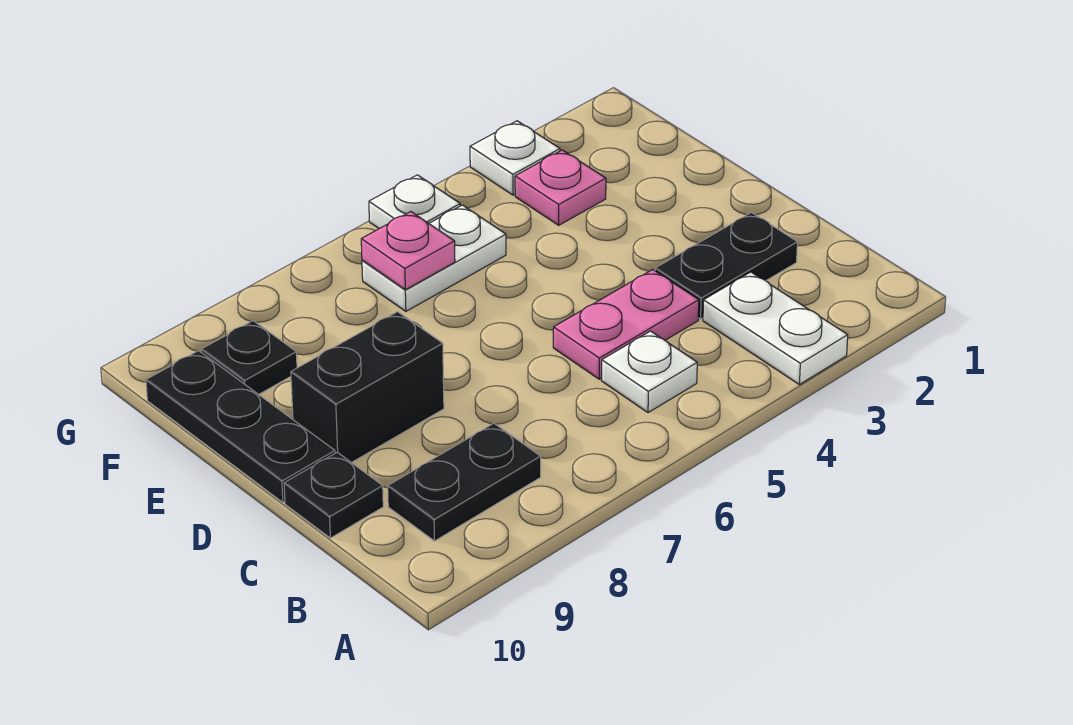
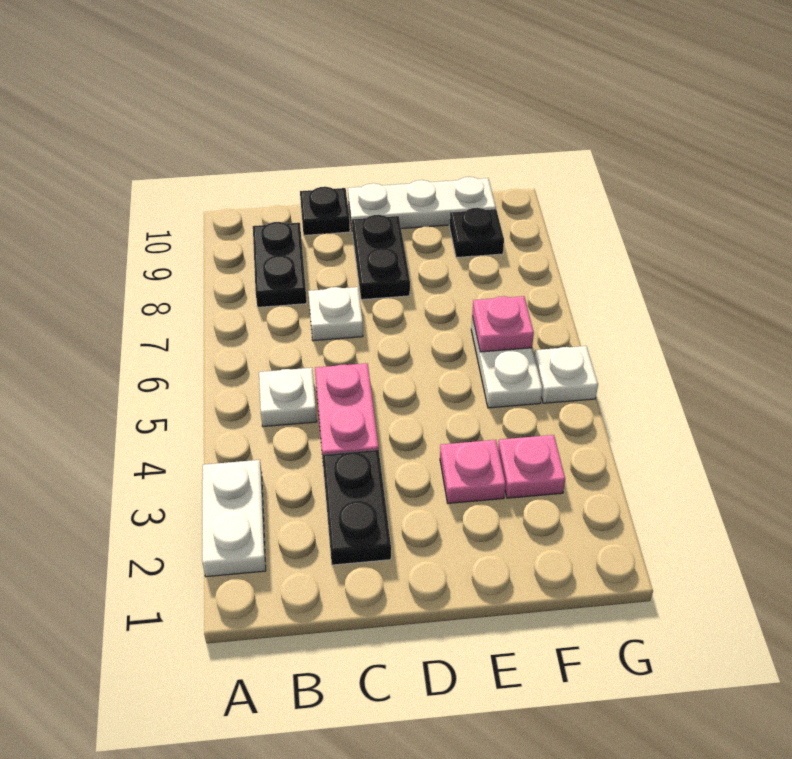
white 1x2 plate [703,272,848,384] -> white 1x2 plate turned to [202,460,266,577]
black 1x2 brick [291,312,444,463] -> black 1x2 plate [352,215,410,300]
black 1x3 plate [146,351,335,502] -> white 1x3 plate [348,177,496,229]
none -> pink 1x1 plate [440,440,506,503]
white 1x1 plate [470,121,560,195] -> white 1x1 plate moved to [308,287,363,341]

